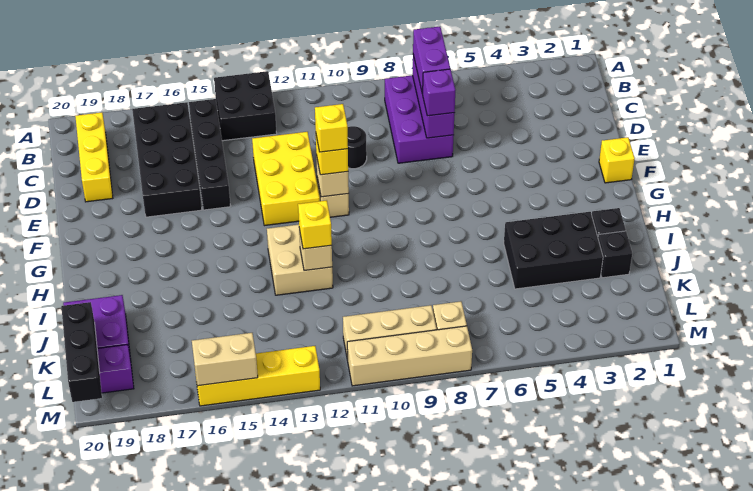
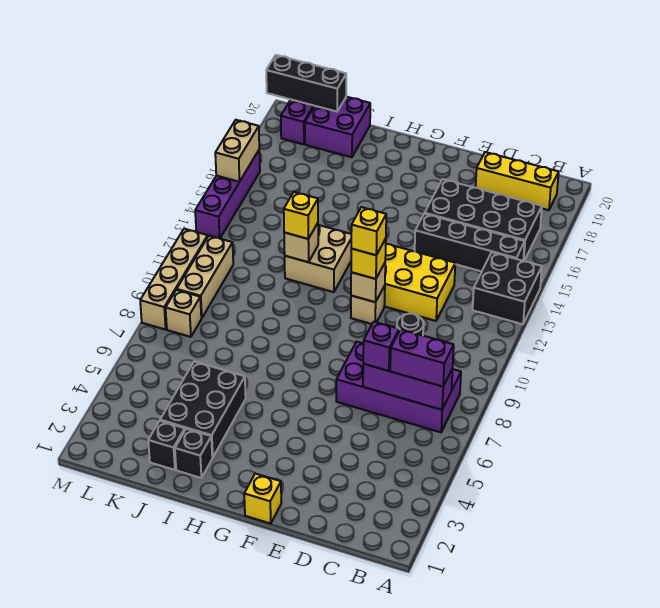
purple 2x3 brick [385,75,454,163] -> purple 2x4 brick [336,342,461,432]
yellow 1x4 brick [195,346,320,406] -> purple 1x4 brick [195,150,260,238]

